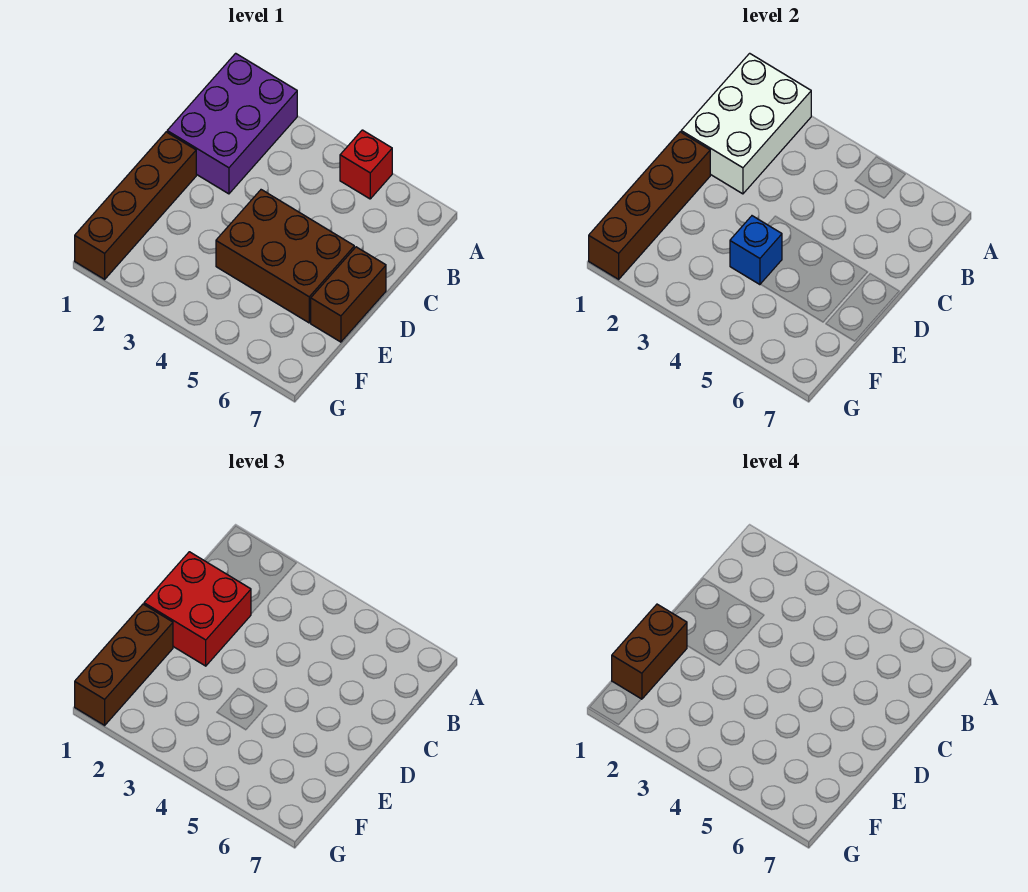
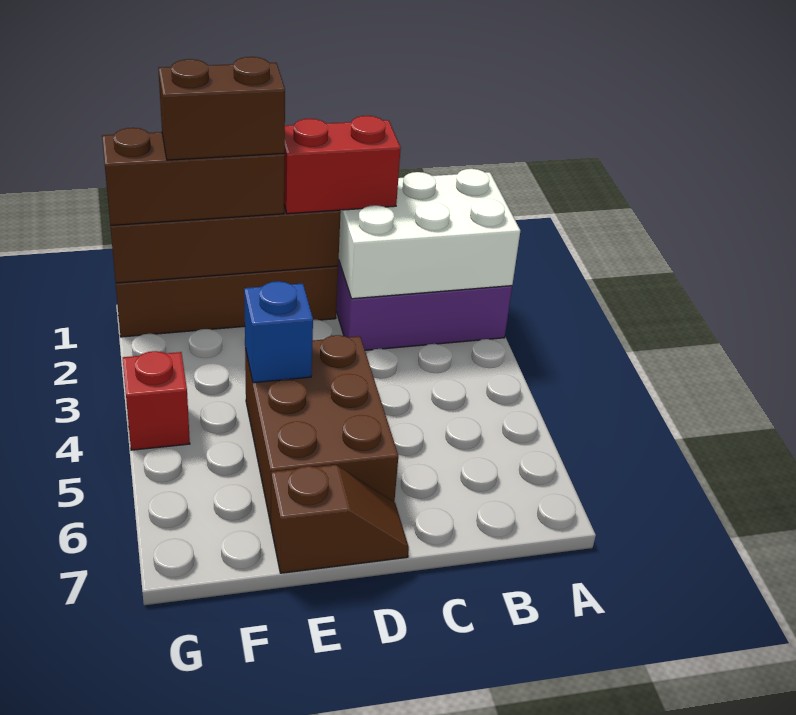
red 1x1 brick [340,130,392,199] -> red 1x1 brick moved to [123,351,190,450]
red 2x2 brick [144,552,251,666] -> red 1x2 brick [284,116,401,214]
brown 1x2 brick [311,247,386,342] -> brown 1x2 slope [271,465,409,573]

